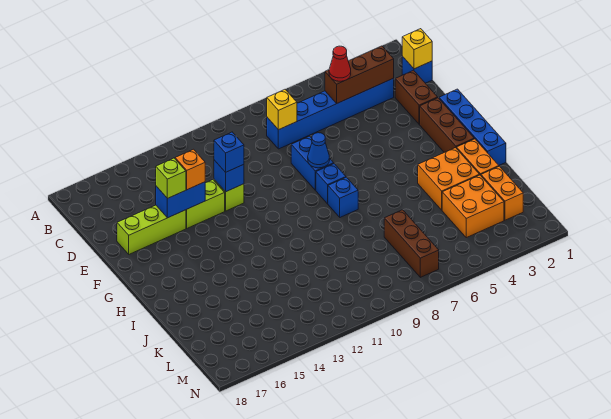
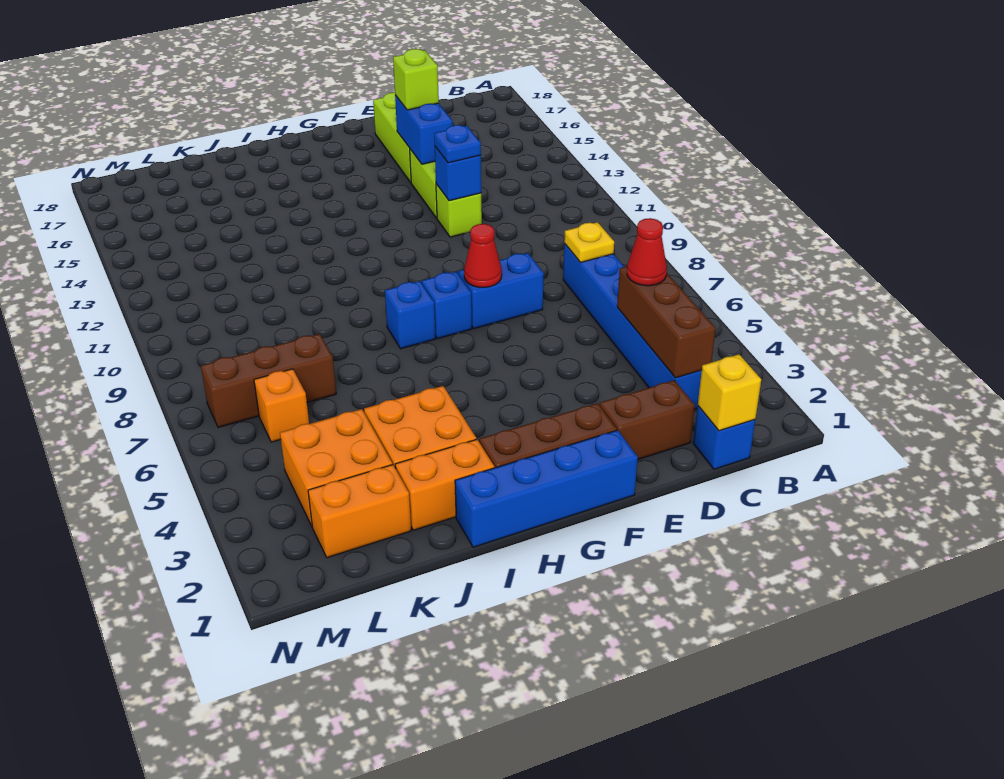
yellow 1x1 brick [267,89,297,130] -> yellow 1x1 plate [564,222,614,262]
blue 1x1 brick [214,132,244,172] -> blue 1x1 plate [434,125,481,163]
orange 1x1 brick [175,149,205,190] -> orange 1x1 brick moved to [254,369,309,442]
blue 1x1 cone [308,133,330,168] -> red 1x1 cone [464,224,502,287]

